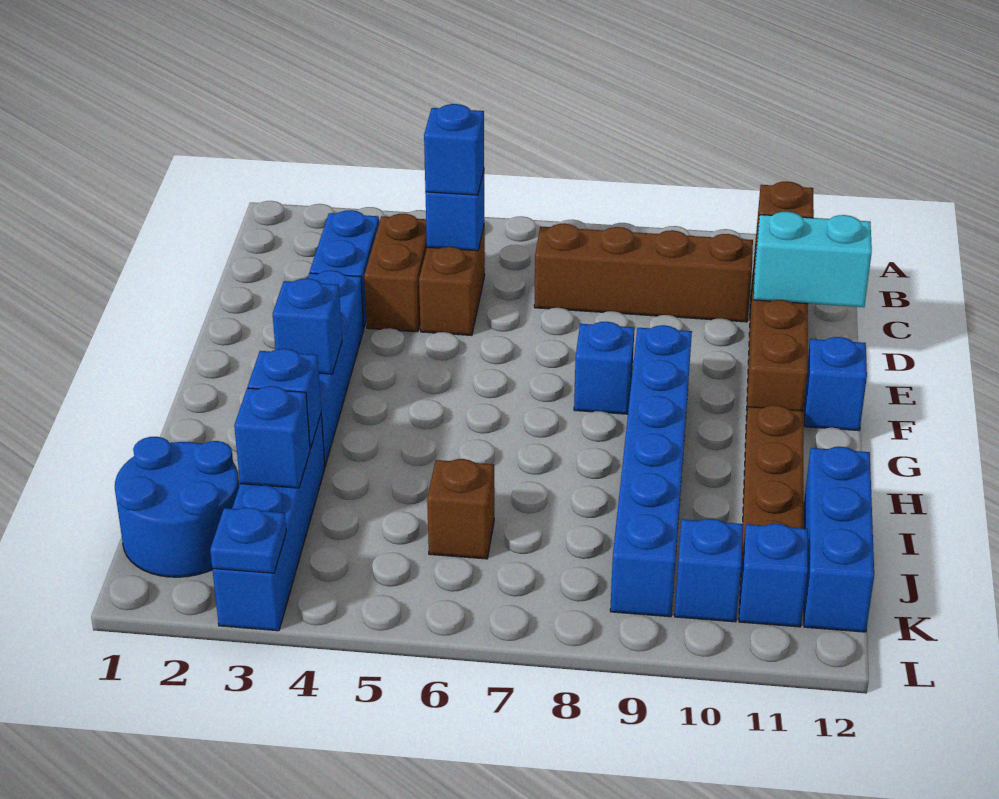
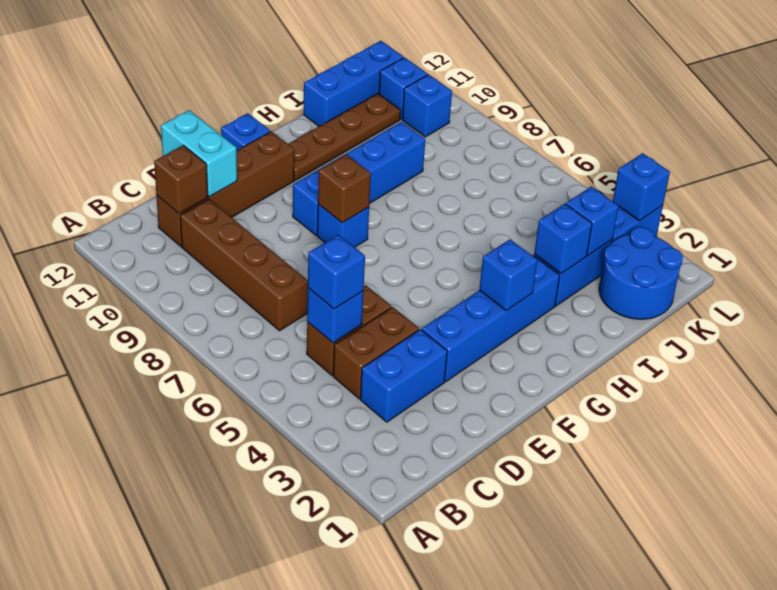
blue 1x6 brick [610,325,692,617] -> blue 1x4 brick [293,122,425,235]
brown 1x1 brick [427,459,494,559] -> brown 1x1 brick moved to [318,155,371,223]
blue 1x1 plate [210,507,286,573] -> blue 1x1 brick [613,153,670,221]

